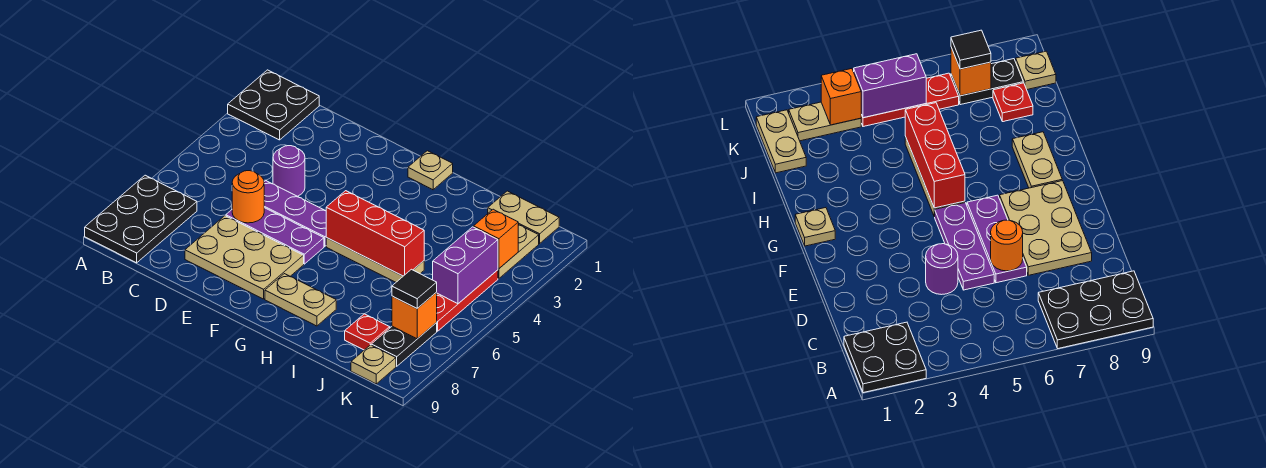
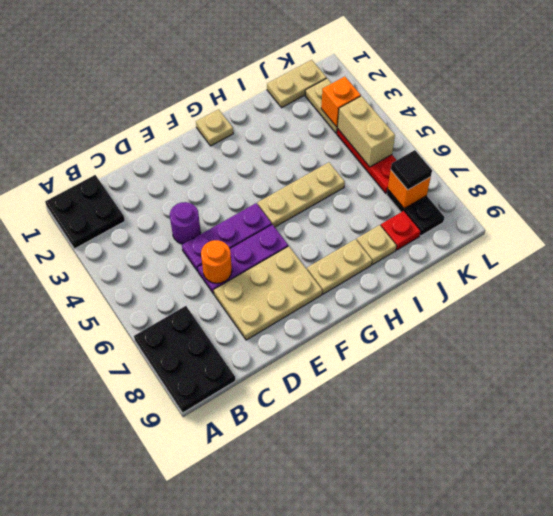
red 1x3 brick [326,191,424,276] -> none
purple 1x2 brick [433,227,498,304] -> tan 1x2 brick [337,96,395,167]
tan 1x1 plate [351,345,396,384] -> tan 1x1 plate moved to [357,225,396,264]

